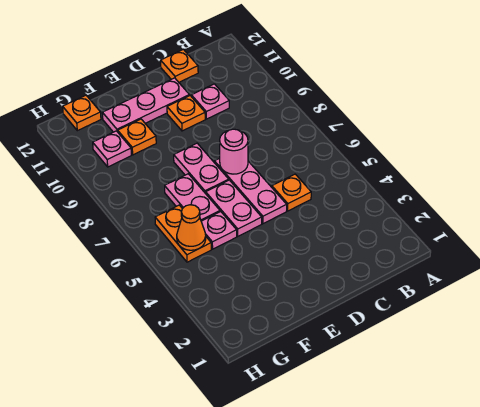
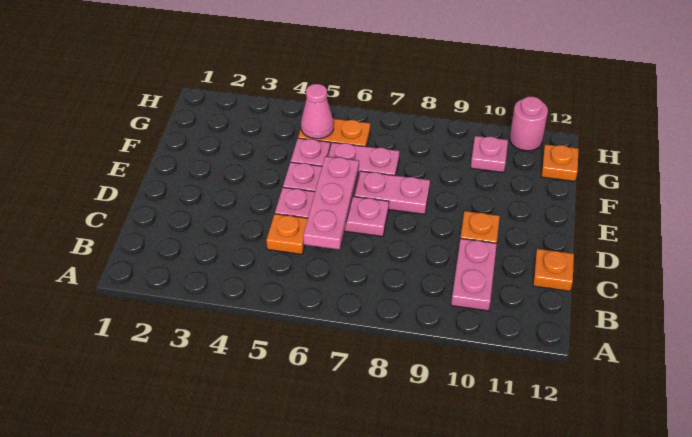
pink 1x1 plate [191,84,229,119] -> pink 1x2 plate [451,238,497,311]
pink 1x1 round brick [220,129,248,174] -> pink 1x1 round brick moved to [510,96,548,151]
pink 1x3 plate [102,78,189,132] -> pink 1x3 plate moved to [303,156,359,249]
orange 1x1 plate [118,119,156,155] -> none
orange 1x1 cone [177,205,206,250] -> pink 1x1 cone [301,84,334,139]

